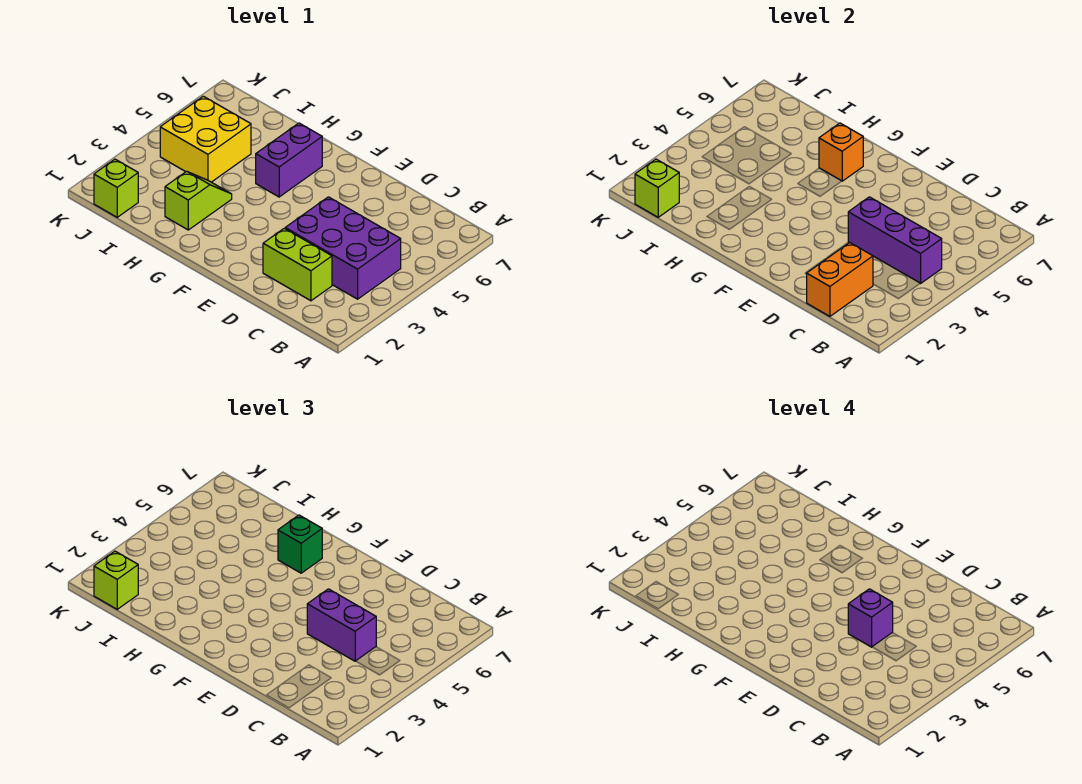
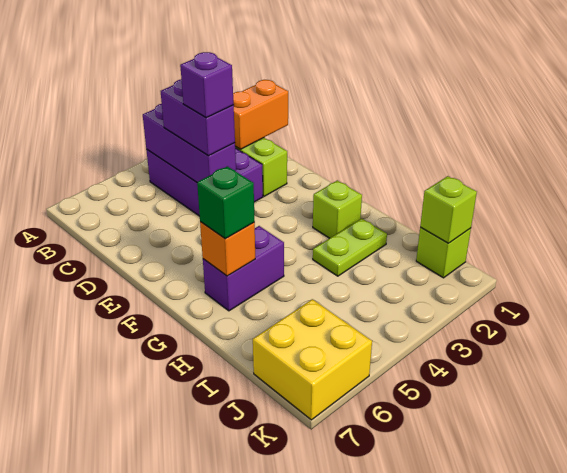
lime 1x2 slope [165,171,232,230] -> lime 1x2 plate [313,219,387,276]
yellow 2x2 brick [160,96,251,182] -> yellow 2x2 brick moved to [253,299,372,420]
lime 1x1 brick [94,551,138,609] -> lime 1x1 brick moved to [313,180,362,238]

